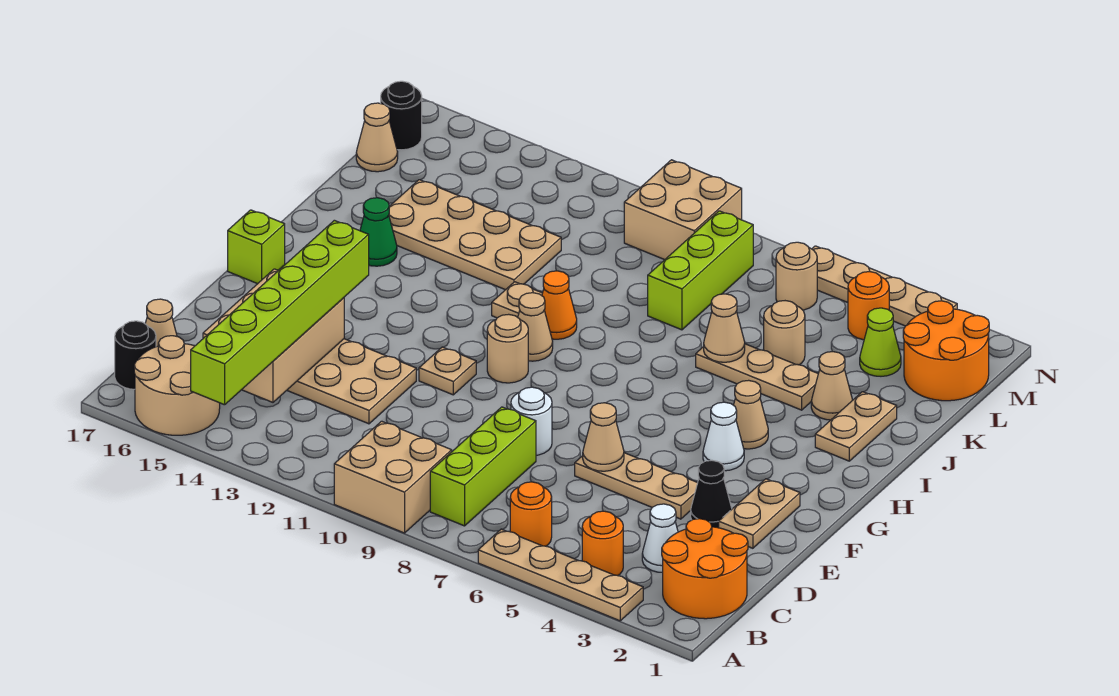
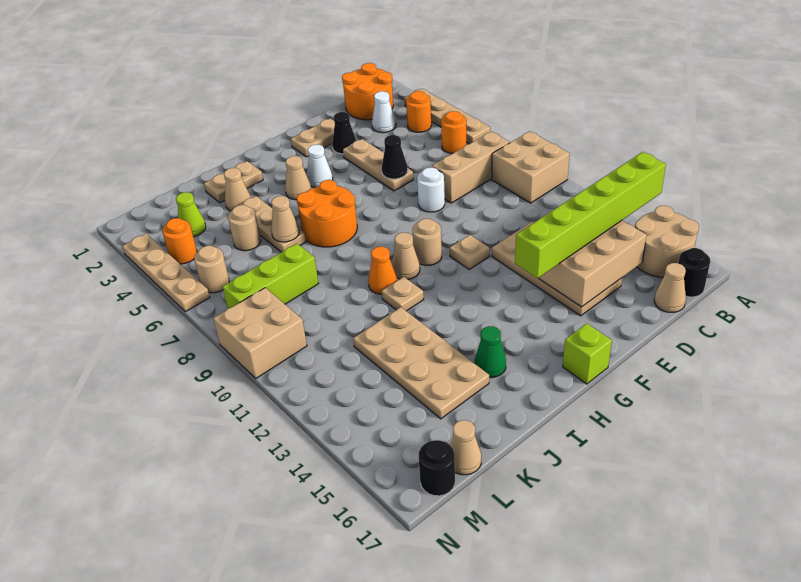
lime 1x3 brick [430,407,536,526] -> tan 1x3 brick [432,132,510,203]
tan 1x1 cone [583,403,624,471] -> black 1x1 cone [382,135,408,179]
orange 2x2 round brick [903,301,989,401] -> orange 2x2 round brick moved to [297,180,357,247]

